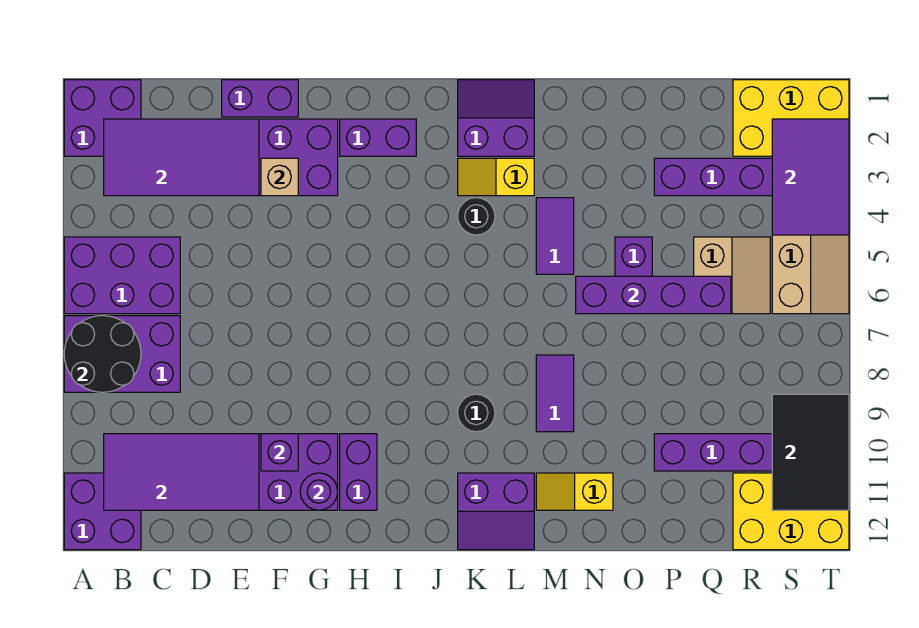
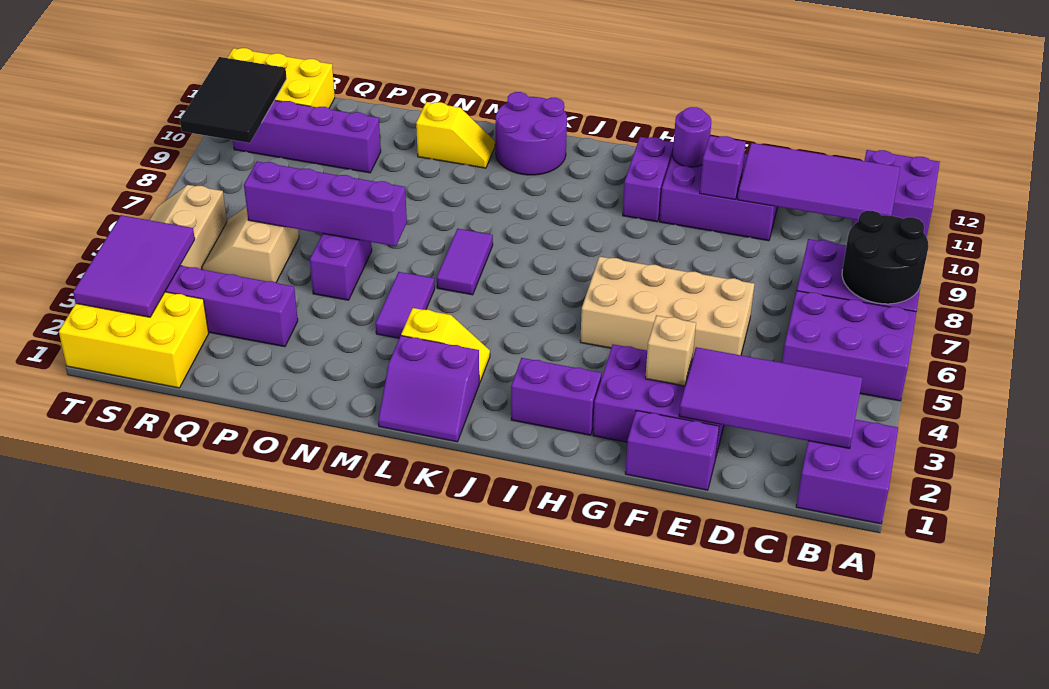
none -> tan 2x4 brick [580,256,754,356]
black 1x1 round brick [458,198,495,235] -> none
black 1x1 round brick [458,394,495,432] -> none
purple 2x2 slope [458,473,534,550] -> purple 2x2 round brick [496,92,567,175]
purple 1x2 tile [536,355,574,432] -> purple 1x2 tile moved to [437,229,493,295]

